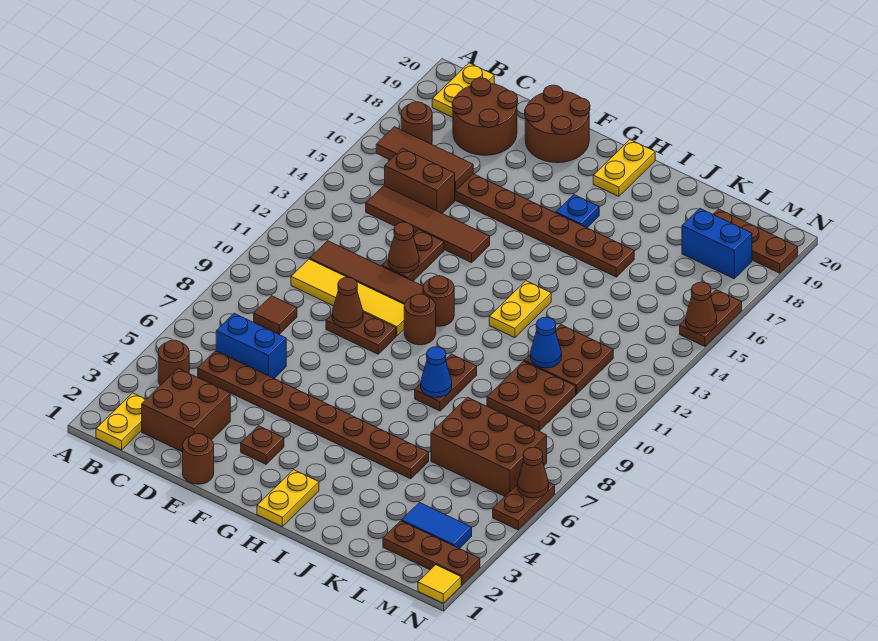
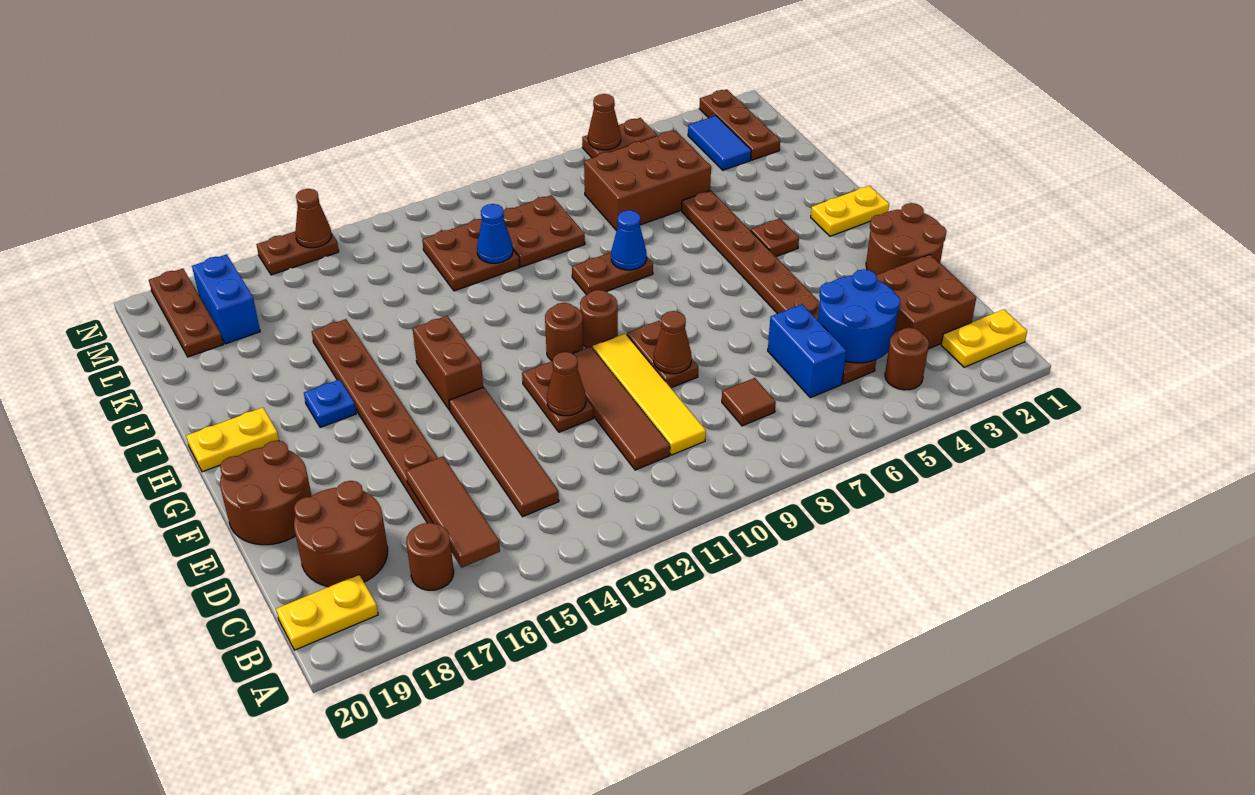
none -> blue 2x2 round brick [818,269,900,363]
brown 1x2 brick [385,148,455,213] -> brown 1x2 brick moved to [413,316,483,410]
brown 1x1 round brick [183,434,214,484] -> brown 2x2 round brick [866,203,946,275]
brown 1x2 plate [382,230,444,281] -> brown 1x2 plate turned to [522,361,593,432]
brown 1x1 plate [241,426,284,464] -> brown 1x1 plate moved to [750,218,799,257]
yellow 1x2 plate [489,281,551,338] -> none
brown 2x3 brick [431,397,547,496] -> brown 2x3 brick turned to [584,130,711,231]
yellow 1x1 tile [418,565,461,603] -> none

